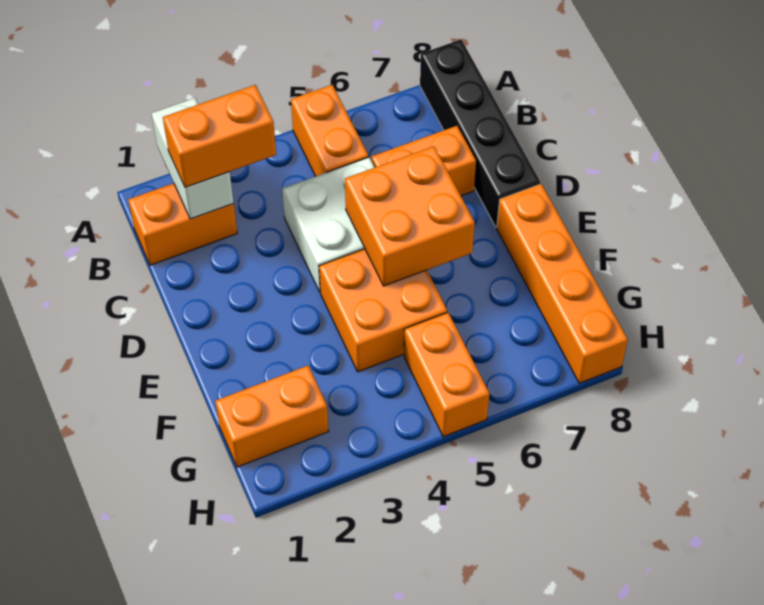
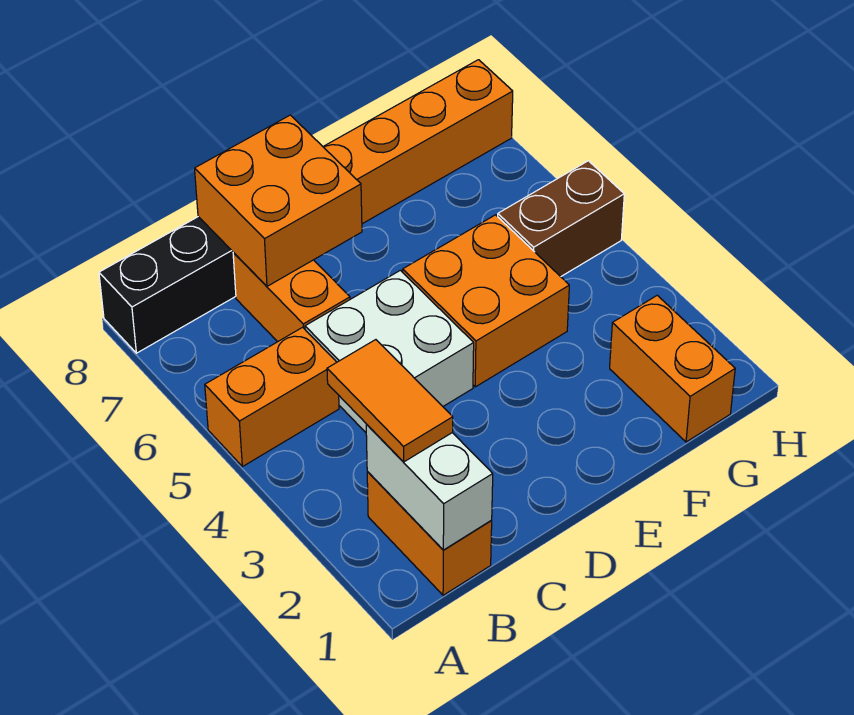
white 1x2 brick [151,98,234,219] -> white 1x2 brick turned to [366,424,493,550]
orange 1x2 brick [163,85,276,187] -> orange 1x2 tile [327,340,453,462]
orange 2x2 brick [345,146,475,286] -> orange 2x2 brick moved to [195,115,362,286]
orange 1x2 brick [404,312,490,437] -> brown 1x2 brick [498,161,624,277]

